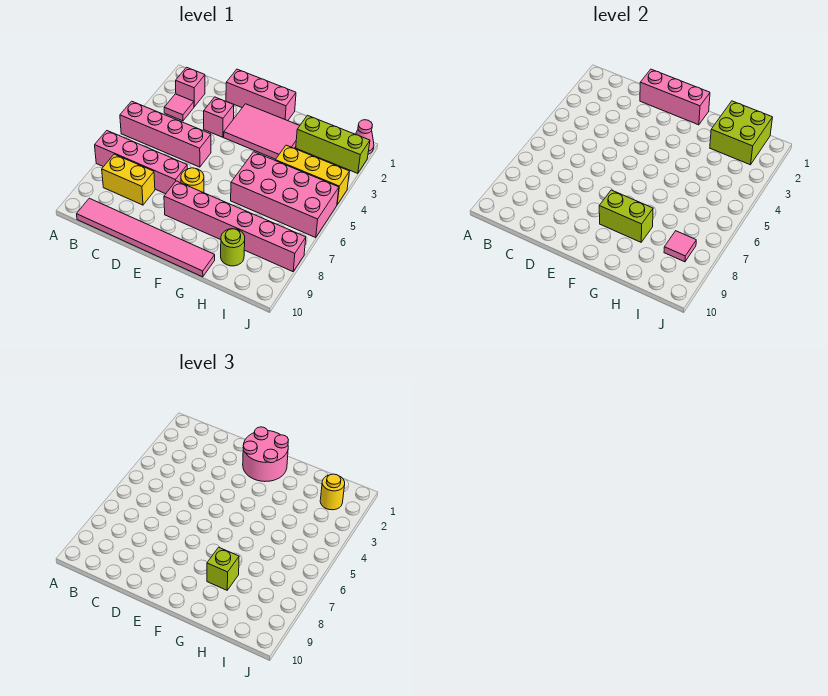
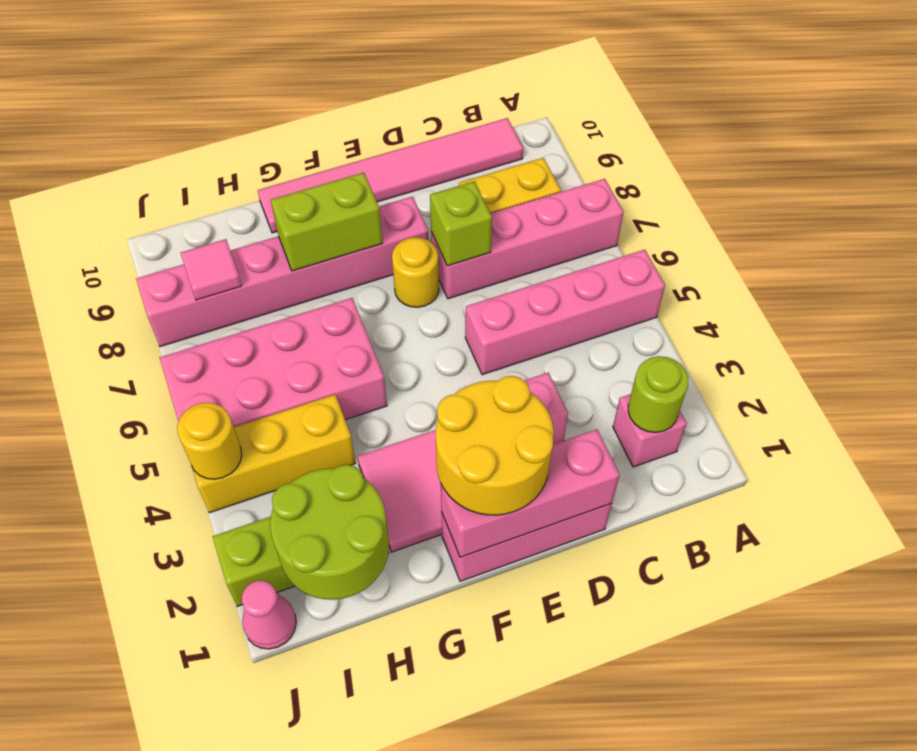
pink 1x1 tile [164,94,194,121] -> none
pink 2x2 round brick [243,427,288,482] -> yellow 2x2 round brick [436,376,554,515]
lime 1x1 brick [207,547,239,590] -> lime 1x1 brick moved to [430,181,492,266]
lime 2x2 brick [710,101,772,165] -> lime 2x2 round brick [270,465,389,600]
lime 1x1 round brick [221,229,245,266] -> lime 1x1 round brick moved to [628,356,688,432]
yellow 1x1 round brick [320,474,345,510] -> yellow 1x1 round brick moved to [177,403,242,479]

